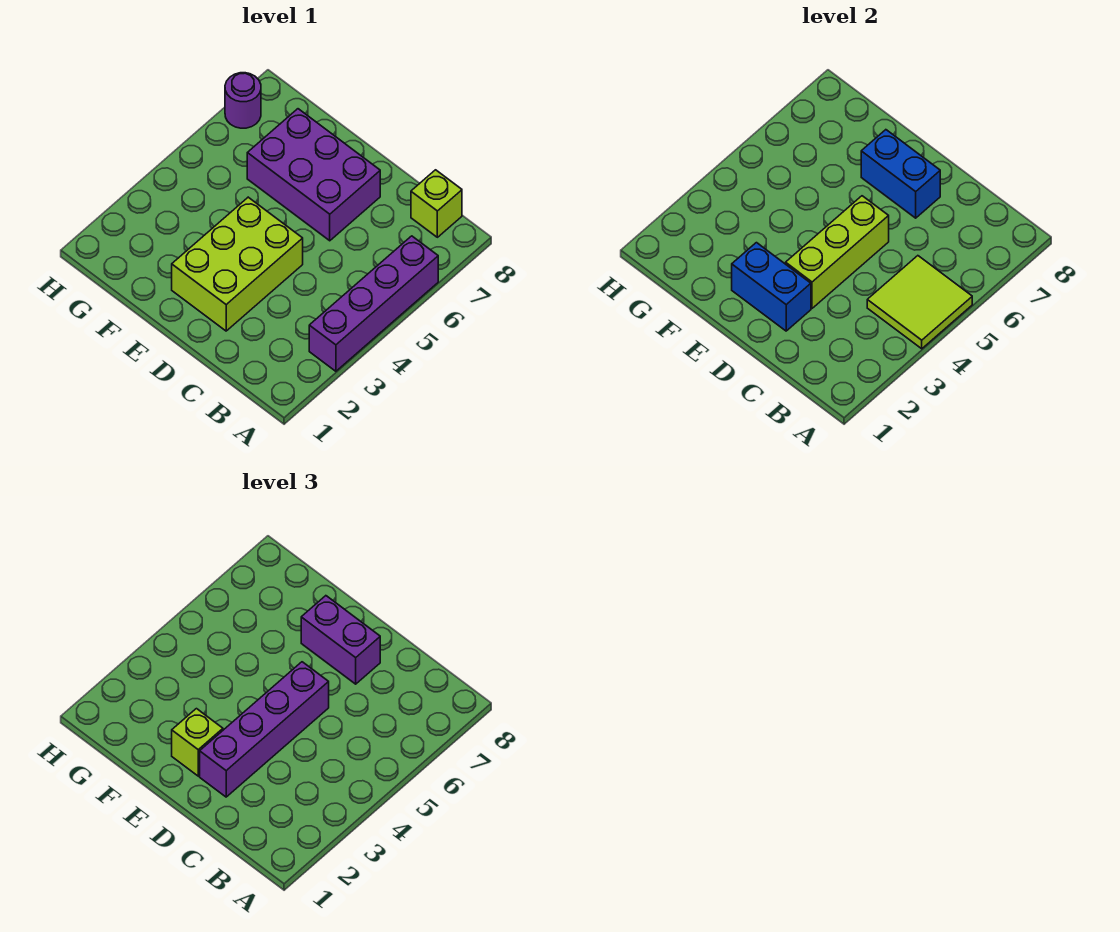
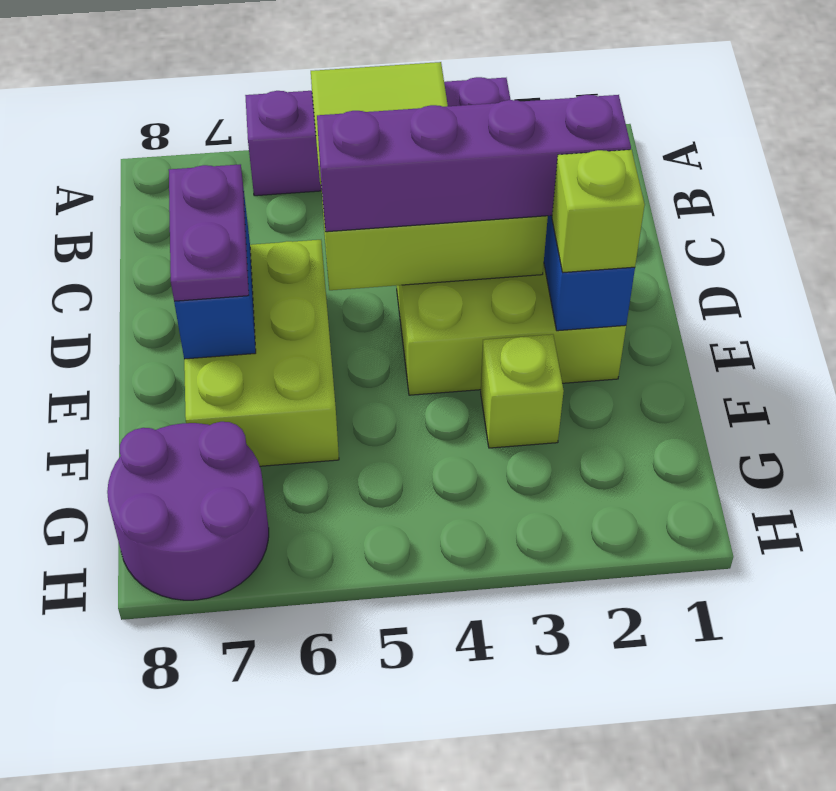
lime 1x1 brick [411,170,462,237] -> lime 1x1 brick moved to [481,334,564,448]
purple 2x3 brick [247,109,380,241] -> lime 2x3 brick [184,240,339,466]
purple 1x2 brick [301,596,380,684] -> purple 1x2 plate [169,164,249,302]
purple 1x1 round brick [225,73,261,128] -> purple 2x2 round brick [107,422,269,600]

